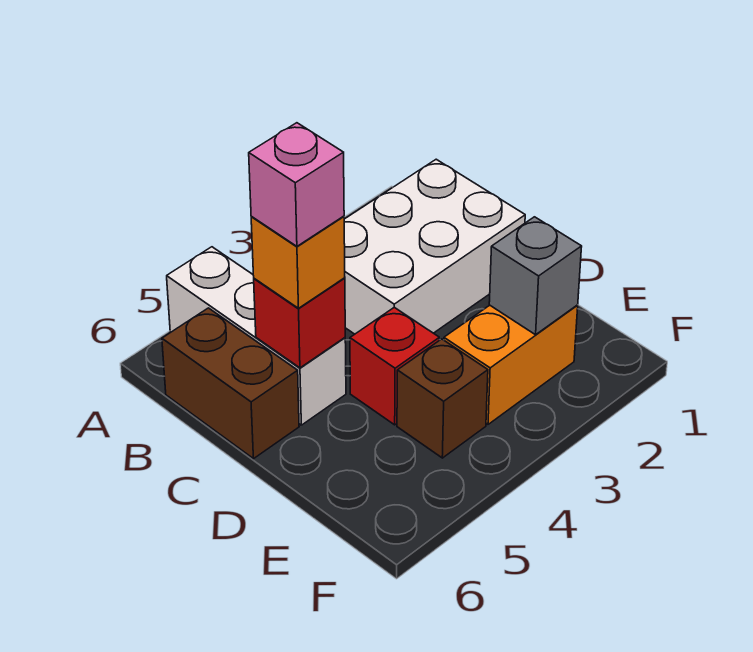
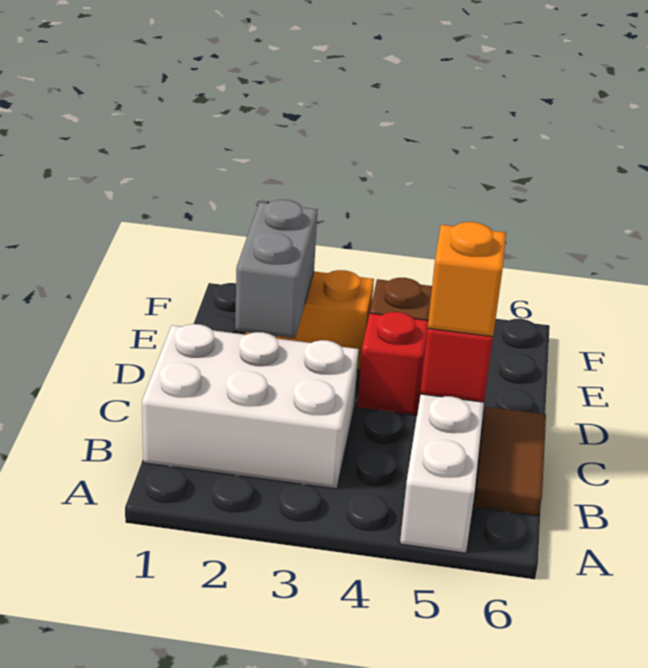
brown 1x2 brick [162,308,299,459] -> brown 1x2 tile [474,407,546,516]
pink 1x1 brick [249,123,344,246] -> none
grey 1x1 brick [489,217,582,335] -> grey 1x2 brick [235,200,317,338]

